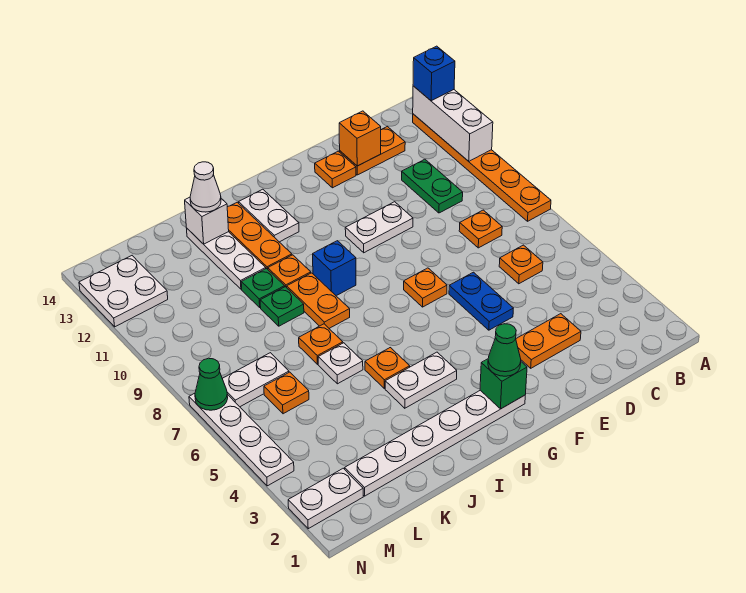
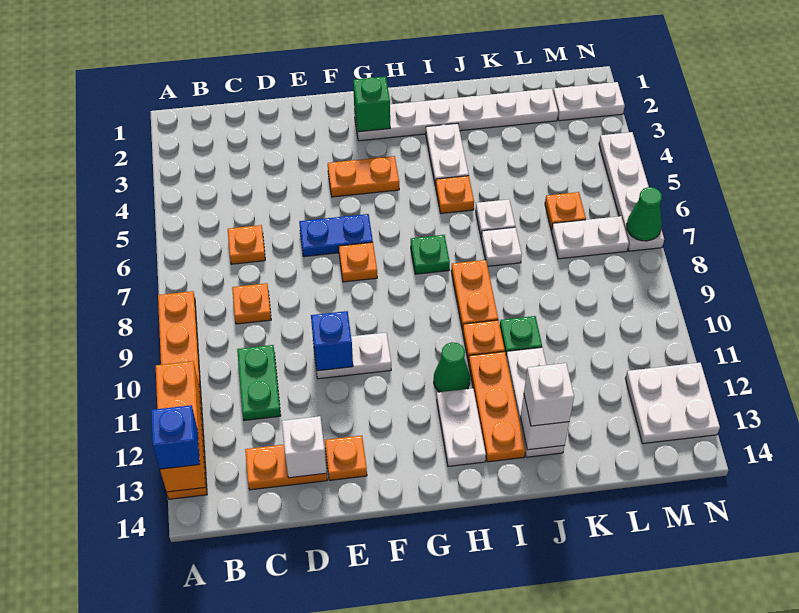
white 1x3 brick [413,86,493,161] -> orange 1x3 brick [156,361,205,492]
orange 1x2 plate [516,314,581,368] -> orange 1x2 plate moved to [328,156,399,197]
orange 1x1 brick [339,111,381,166] -> white 1x1 brick [282,416,327,478]
blue 1x2 plate [449,272,513,330] -> blue 1x2 plate turned to [299,214,373,257]
green 1x1 cone [488,324,521,376] -> green 1x1 cone moved to [434,342,470,392]
white 1x2 plate [385,352,457,408] -> white 1x2 plate turned to [426,123,469,186]
blue 1x1 brick [313,241,356,296] -> blue 1x1 brick moved to [311,311,353,371]
orange 1x1 plate [299,324,343,364] -> white 1x1 plate [481,227,522,266]
green 1x1 plate [260,287,304,326] -> green 1x1 plate moved to [411,235,450,274]
white 1x1 cone [190,162,221,212] -> white 1x1 brick [524,363,574,426]

